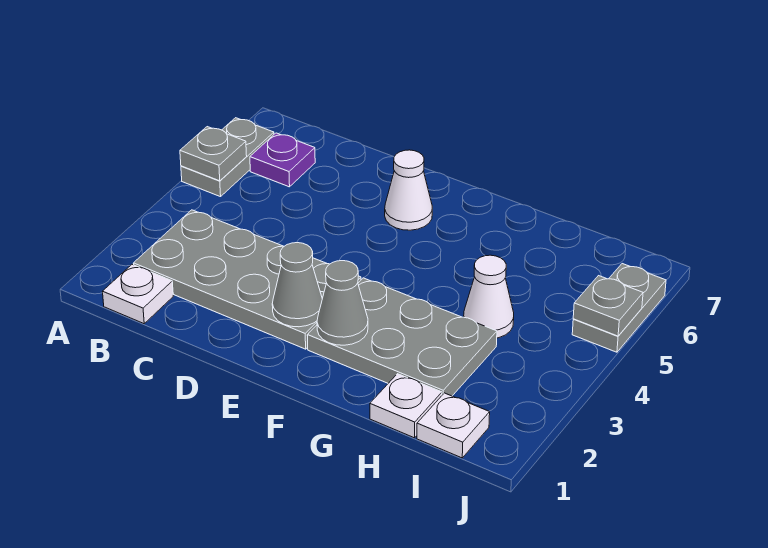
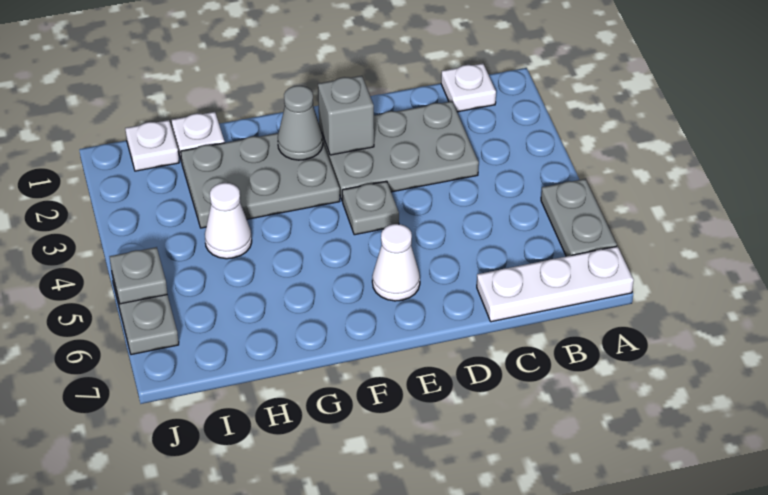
grey 1x1 plate [180,127,247,181] -> grey 1x1 plate moved to [342,181,399,235]
none -> white 1x3 plate [477,246,634,322]
grey 2x4 plate [133,210,361,349] -> grey 2x3 plate [322,101,479,201]
purple 1x1 plate [250,133,315,187] -> none
grey 1x1 cone [272,243,322,327] -> grey 1x1 brick [318,76,374,155]

